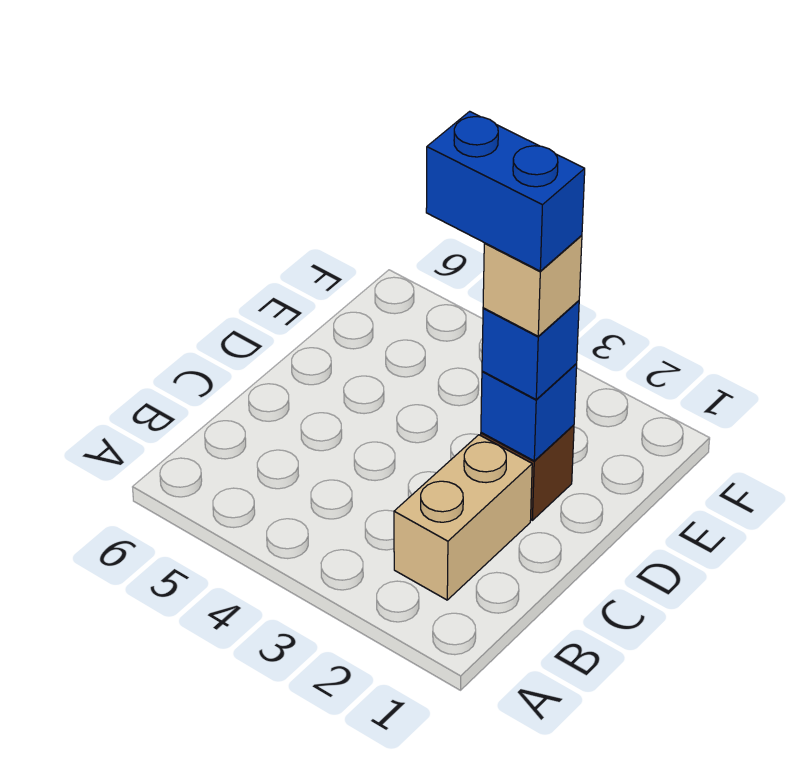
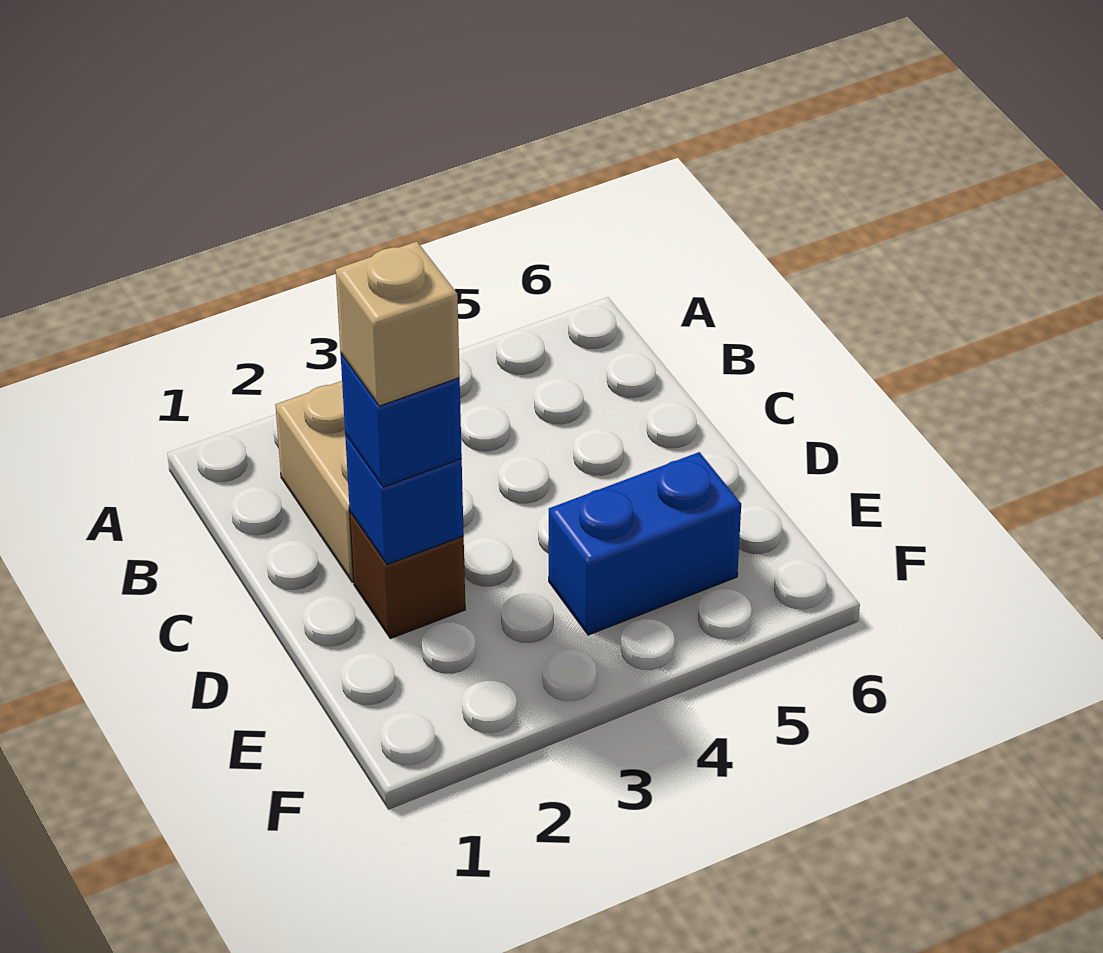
blue 1x2 brick [426,111,585,271] -> blue 1x2 brick moved to [549,452,741,635]

